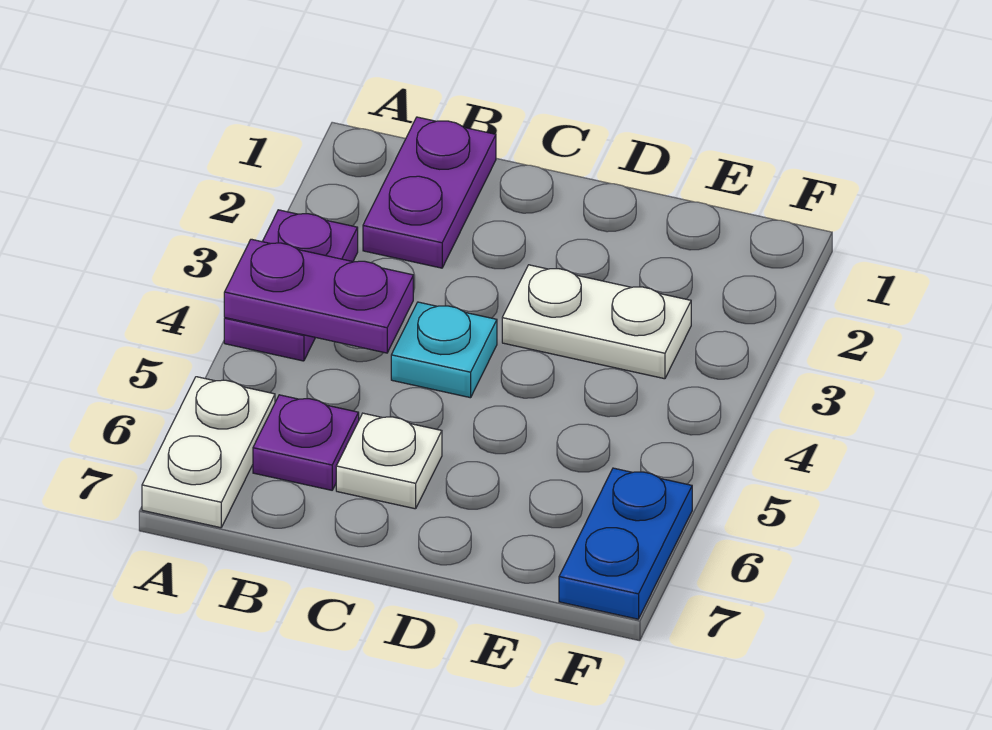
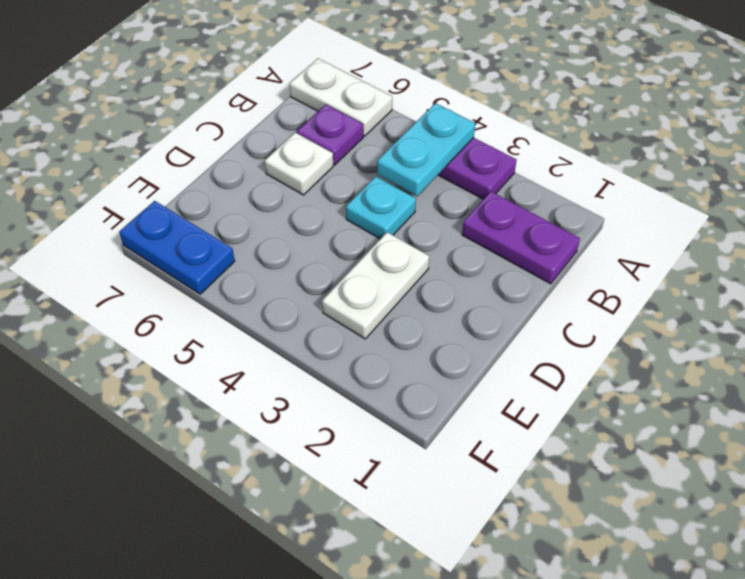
purple 1x2 plate [224,239,413,353] -> cyan 1x2 plate [377,103,475,196]

